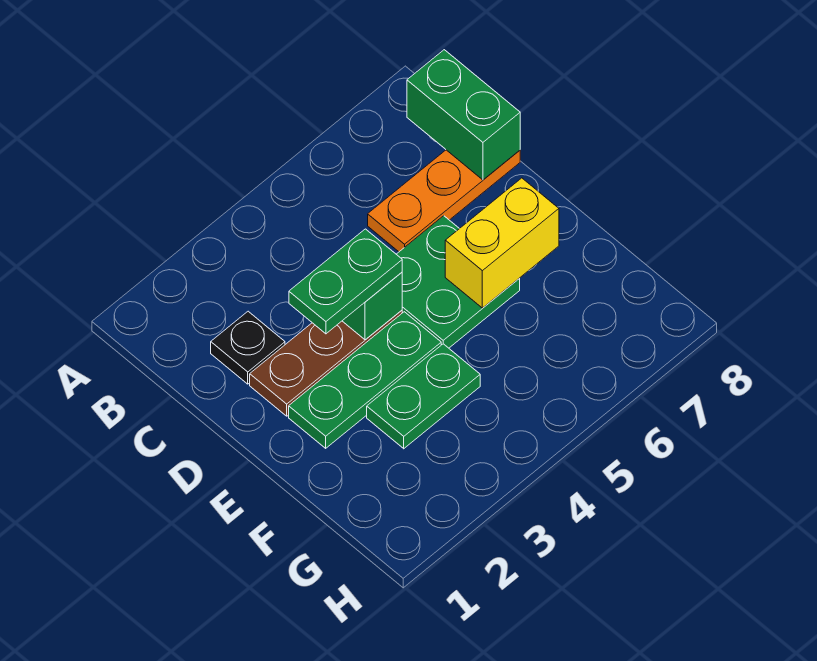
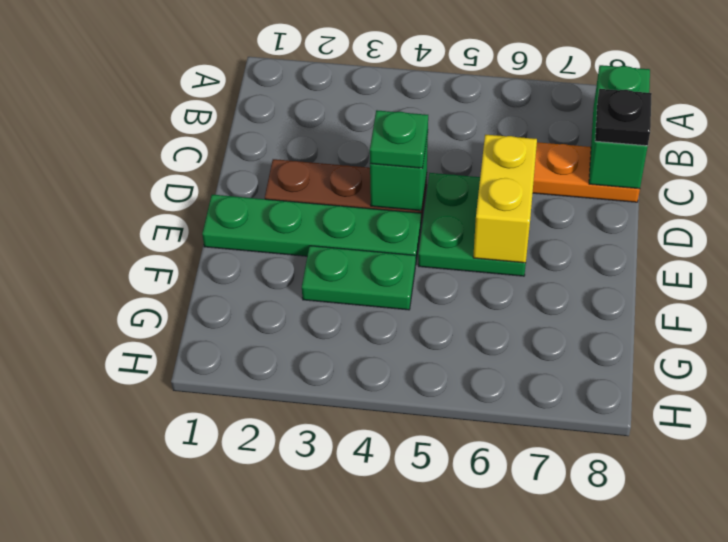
black 1x1 plate [211,311,285,384] -> black 1x1 plate moved to [595,89,652,146]
green 1x2 plate [289,229,402,334] -> green 1x1 plate [370,110,428,168]
green 1x3 plate [289,312,441,448] -> green 1x4 plate [202,195,421,266]
yellow 1x2 brick [445,178,559,308] -> yellow 1x2 brick turned to [473,135,537,263]

